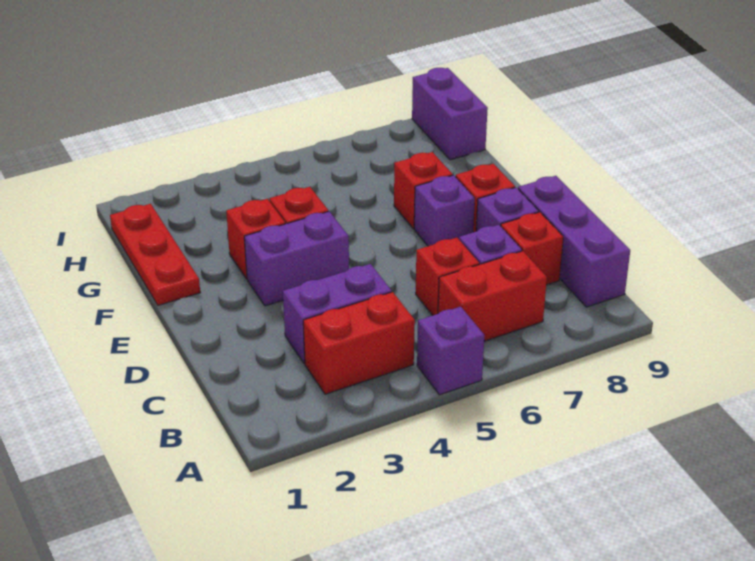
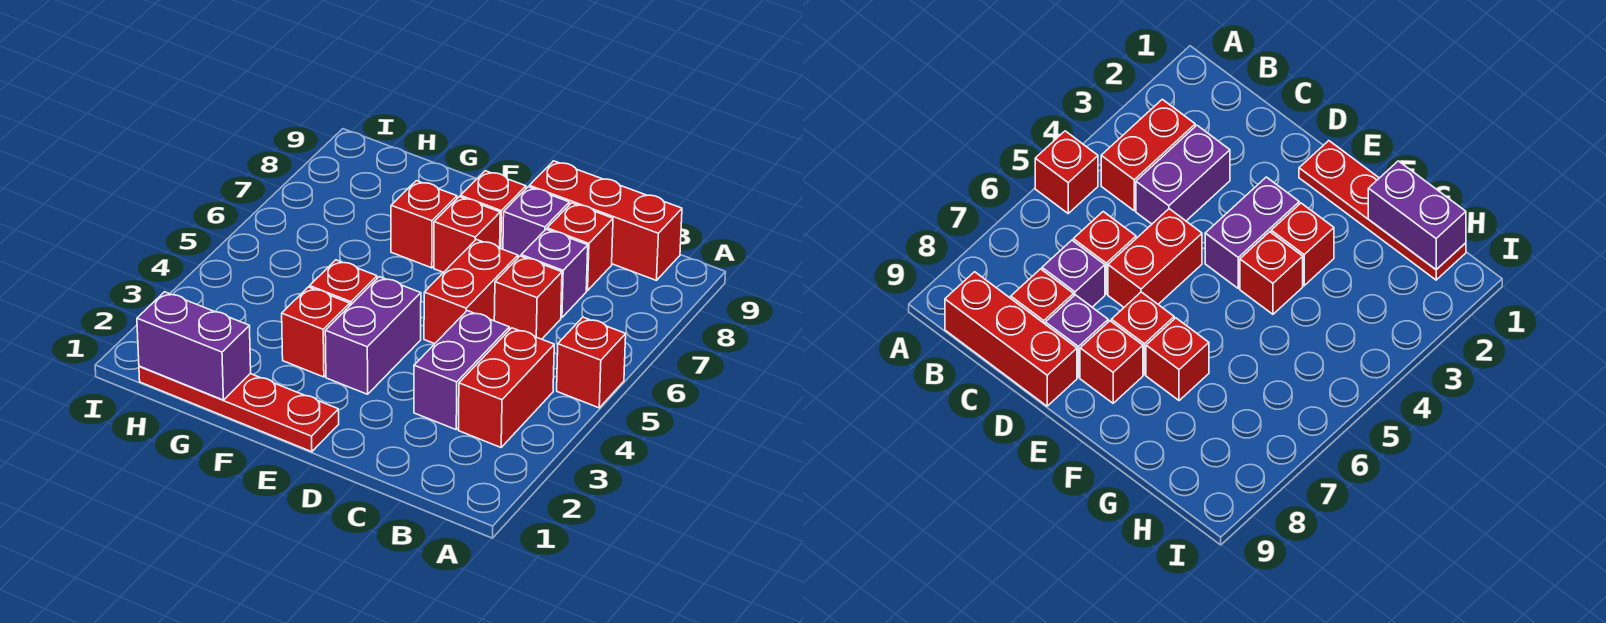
purple 1x1 brick [417,307,484,395] -> red 1x1 brick [557,317,626,408]
red 1x2 brick [438,251,547,341] -> red 1x2 brick moved to [424,239,518,344]
purple 1x3 brick [518,176,630,307] -> red 1x3 brick [529,161,682,280]
purple 1x1 brick [414,175,475,246] -> red 1x1 brick [434,197,500,272]
red 1x3 plate [110,204,200,305] -> red 1x4 plate [139,366,339,452]
purple 1x2 brick [412,68,488,160] -> purple 1x2 brick moved to [137,292,251,400]

